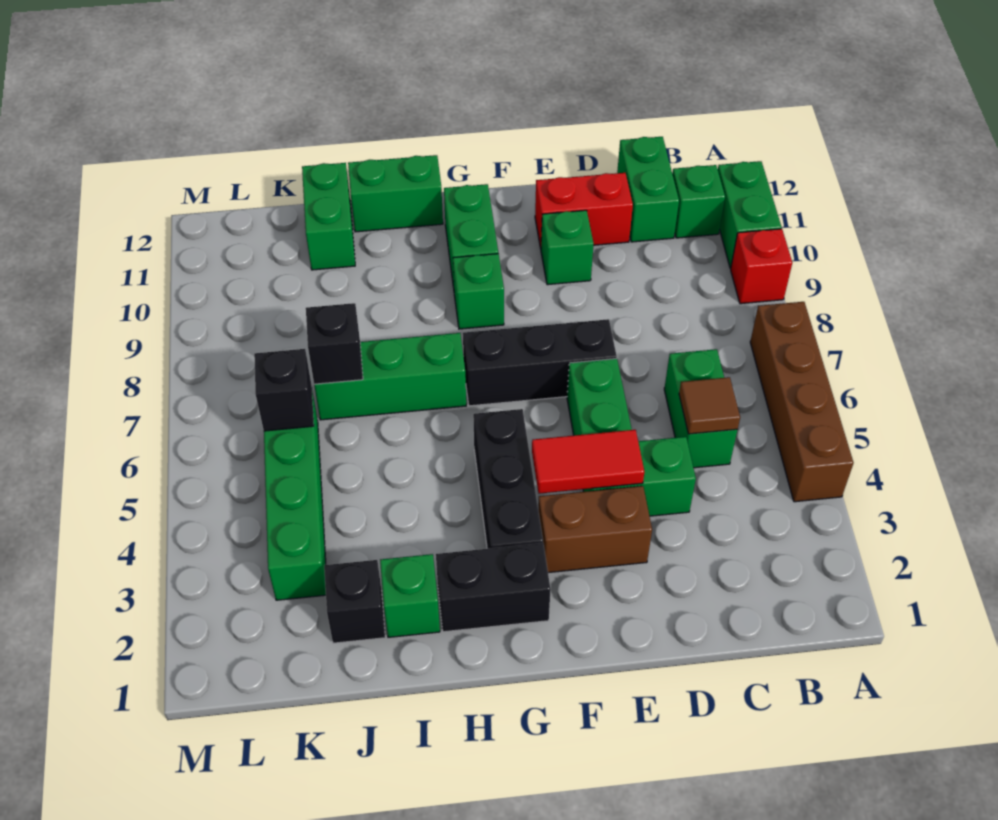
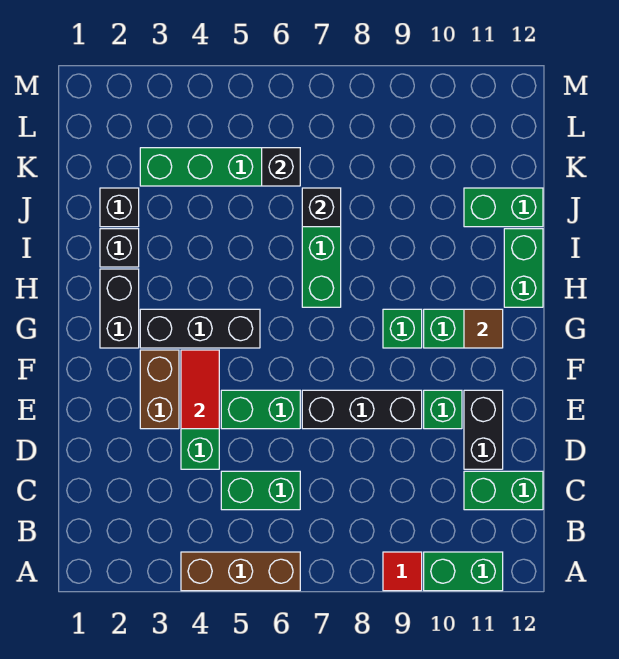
brown 1x4 brick [750,302,854,502] -> brown 1x3 brick [181,552,300,591]
red 1x1 brick [731,229,792,304] -> red 1x1 tile [383,552,422,591]
green 1x1 brick [672,165,725,238] -> none
brown 1x1 tile [679,377,740,434] -> brown 1x1 tile moved to [464,309,503,348]
red 1x2 brick [535,173,633,248] -> black 1x2 brick [464,390,503,469]
black 1x3 brick [463,319,617,406] -> black 1x3 brick turned to [302,390,422,429]
green 1x1 brick [380,554,440,637] -> black 1x1 brick [100,229,139,267]

